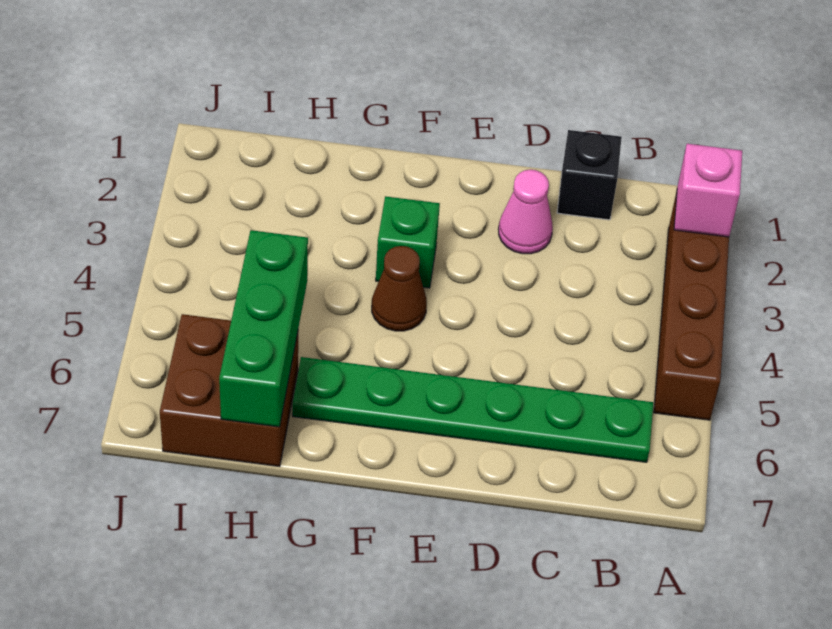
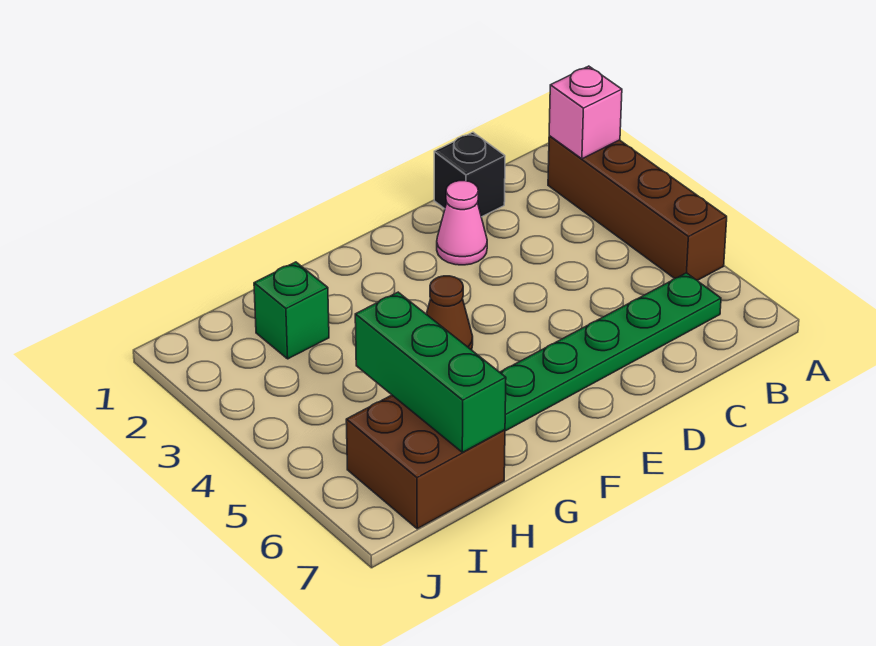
green 1x1 brick [376,196,440,288] -> green 1x1 brick moved to [254,262,329,359]

